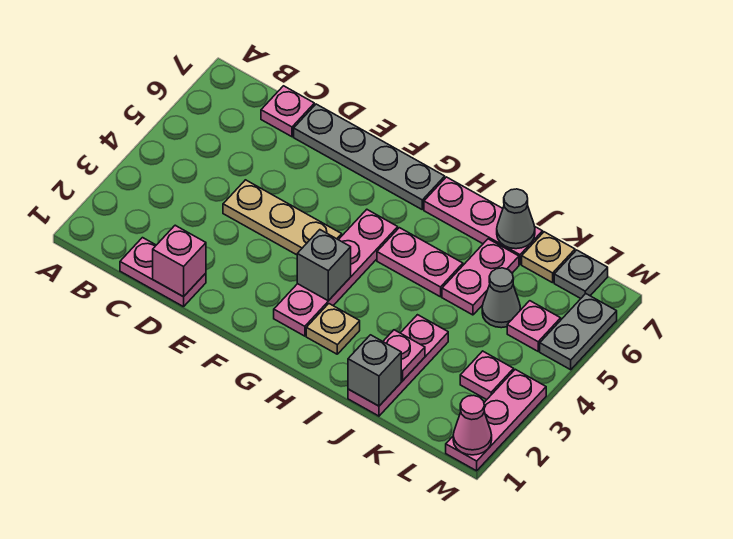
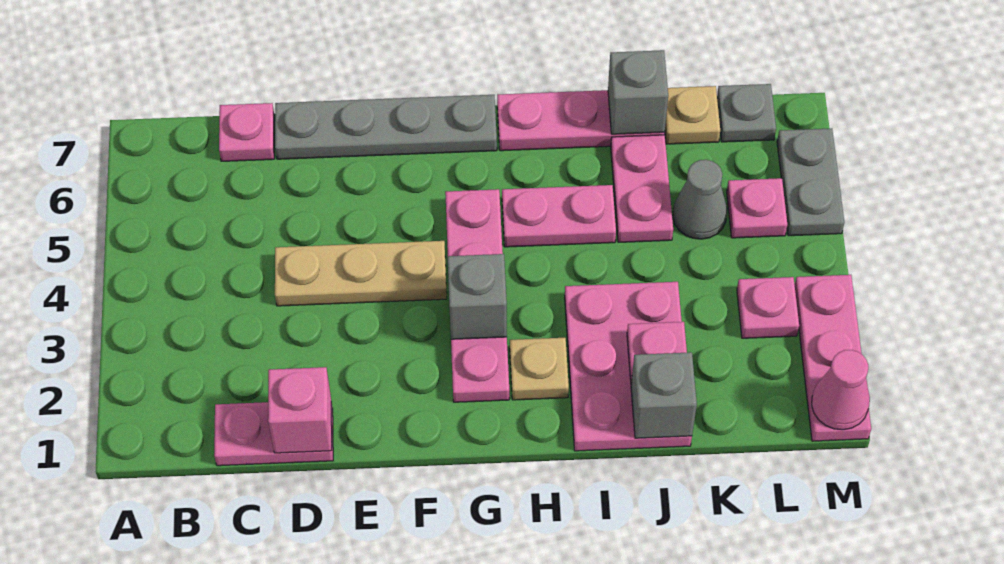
pink 1x3 plate [348,315,448,416] -> pink 2x3 plate [565,282,692,451]
grey 1x1 cone [497,189,535,249] -> grey 1x1 brick [608,50,668,134]

